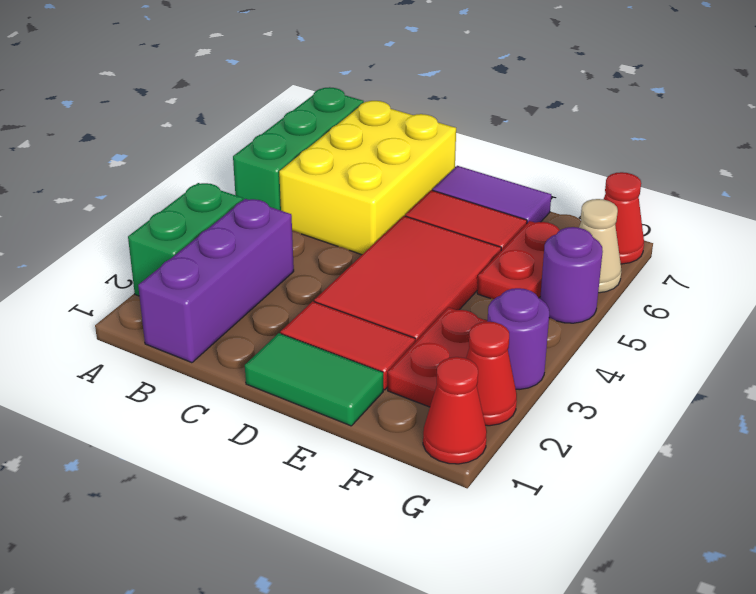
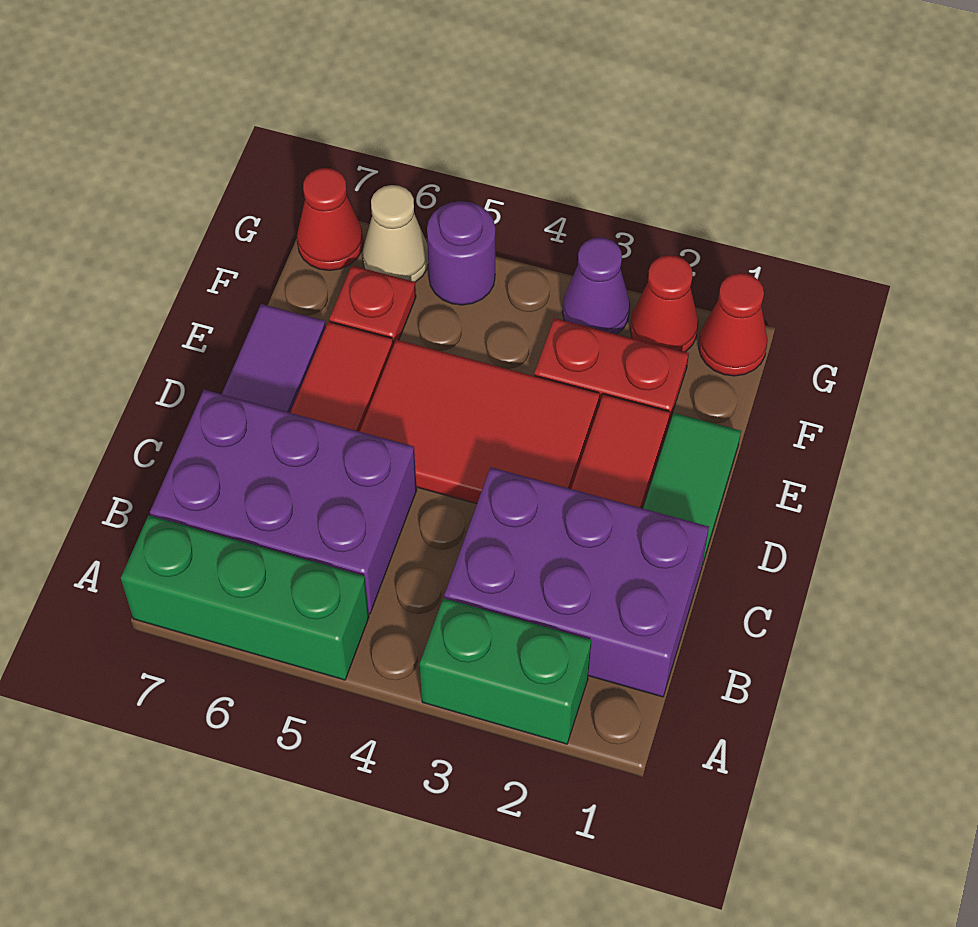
purple 1x3 brick [138,199,294,363] -> purple 2x3 brick [444,467,709,697]
yellow 2x3 brick [279,101,456,255] -> purple 2x3 brick [150,390,417,614]
red 1x2 plate [477,221,560,299] -> red 1x1 plate [329,266,416,346]
purple 1x1 round brick [487,288,549,390] -> purple 1x1 cone [562,237,630,334]

